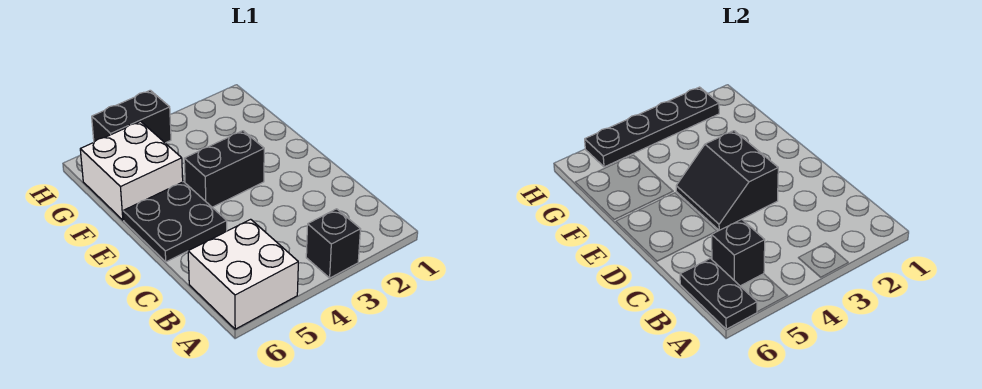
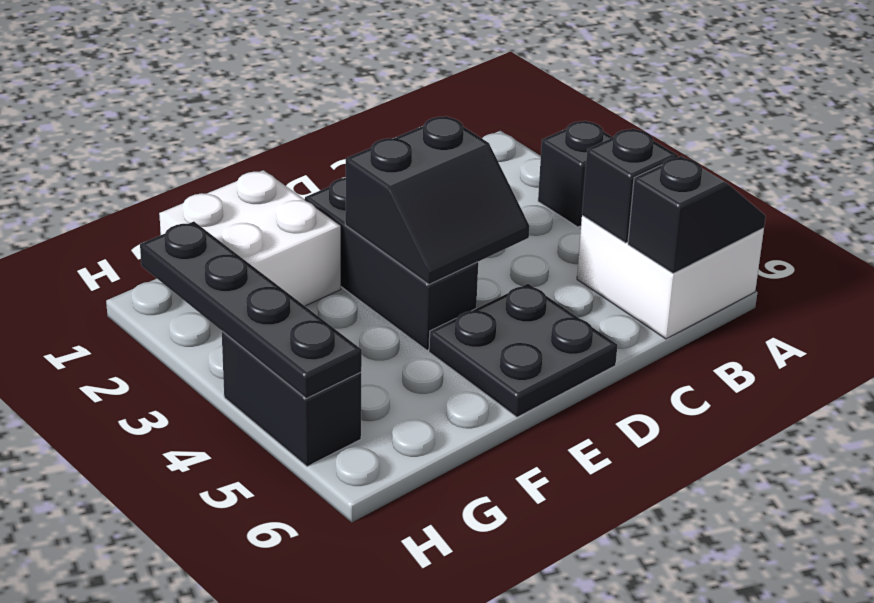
black 1x2 plate [680,258,757,329] -> black 1x2 slope [628,156,766,274]
black 1x2 brick [184,131,264,207] -> black 1x3 brick [305,178,478,350]
white 2x2 brick [80,121,183,220] -> white 2x2 brick moved to [159,170,341,306]

